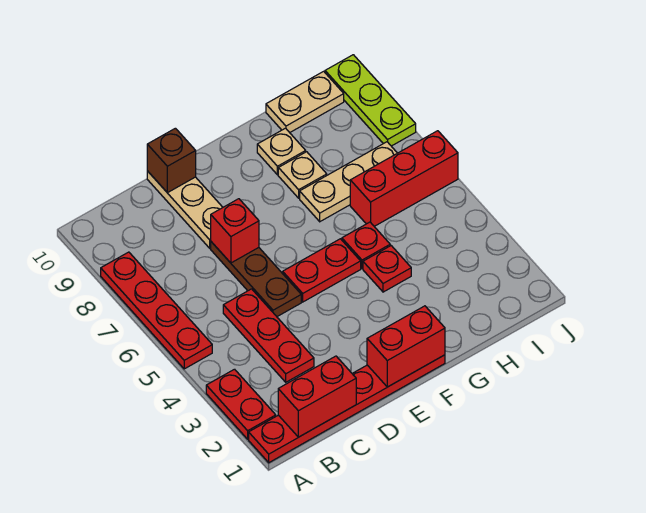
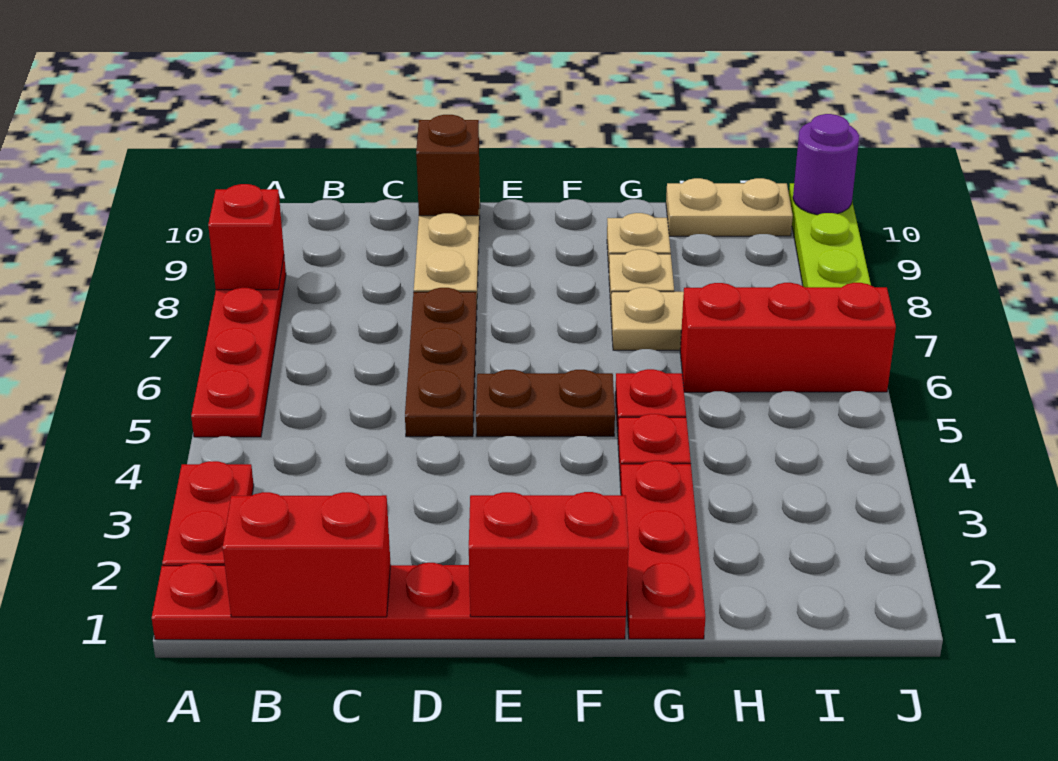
red 1x3 plate [223,289,314,382] -> red 1x3 plate moved to [620,461,706,639]
red 1x1 brick [211,199,259,263] -> red 1x1 brick moved to [208,184,284,290]
red 1x2 plate [283,239,361,302] -> brown 1x2 plate [476,370,615,437]
none -> purple 1x1 round brick [793,114,859,215]

